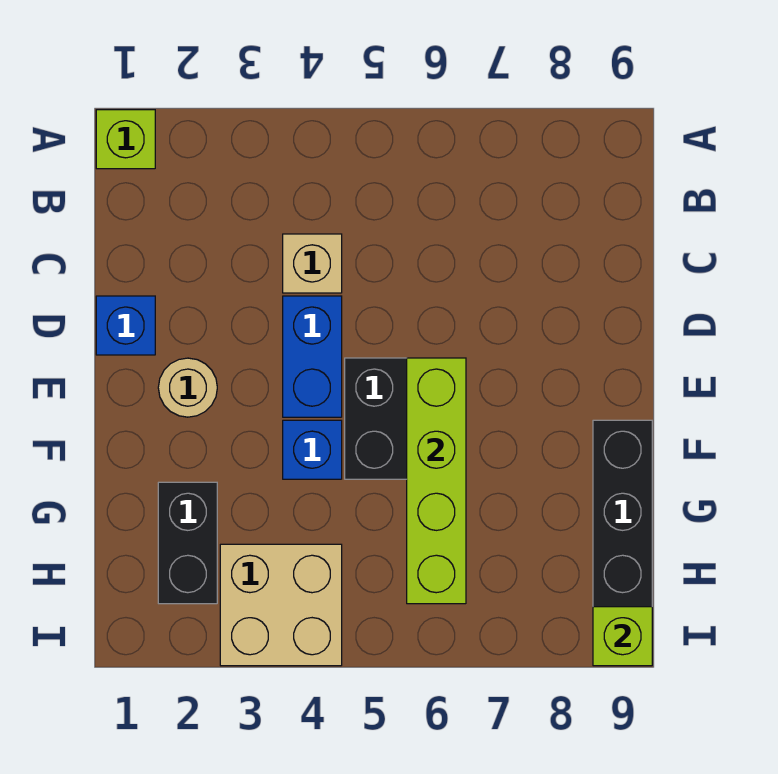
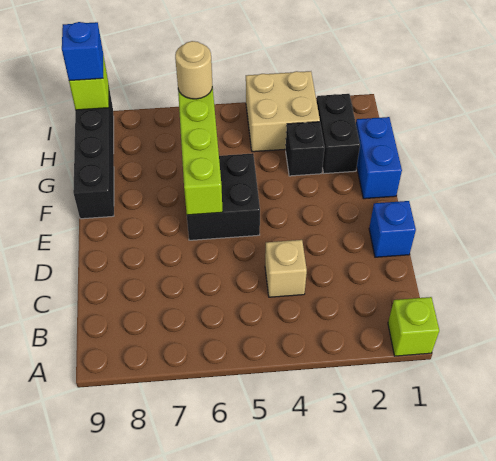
blue 1x2 brick [283,296,342,417] -> blue 1x2 brick moved to [356,117,402,199]
tan 1x1 round brick [158,358,217,417] -> tan 1x1 round brick moved to [175,41,212,99]
blue 1x1 brick [283,420,342,479] -> blue 1x1 brick moved to [62,22,103,81]
none -> black 1x1 brick [286,122,325,176]

